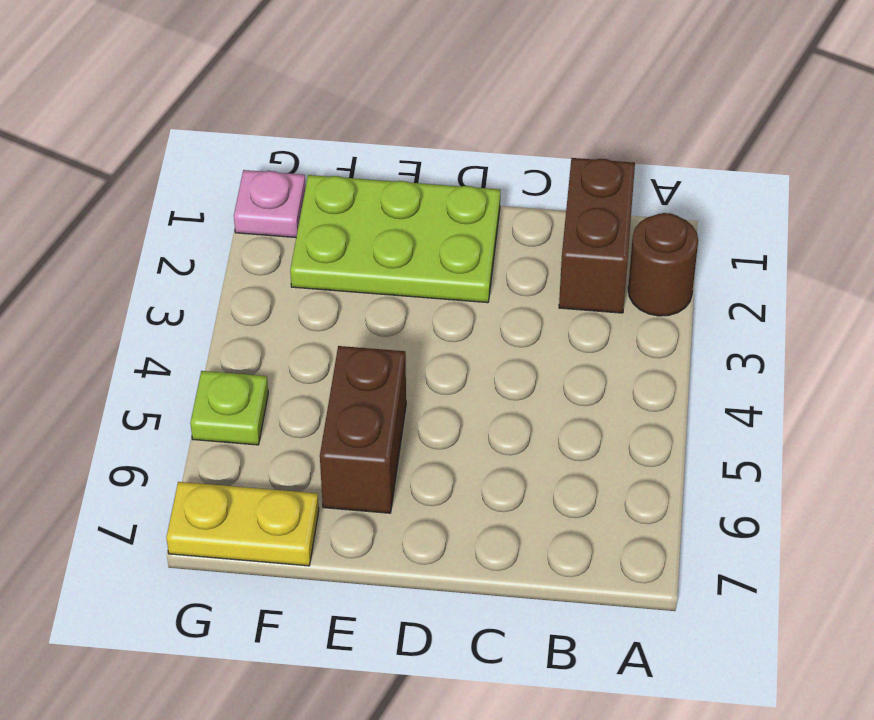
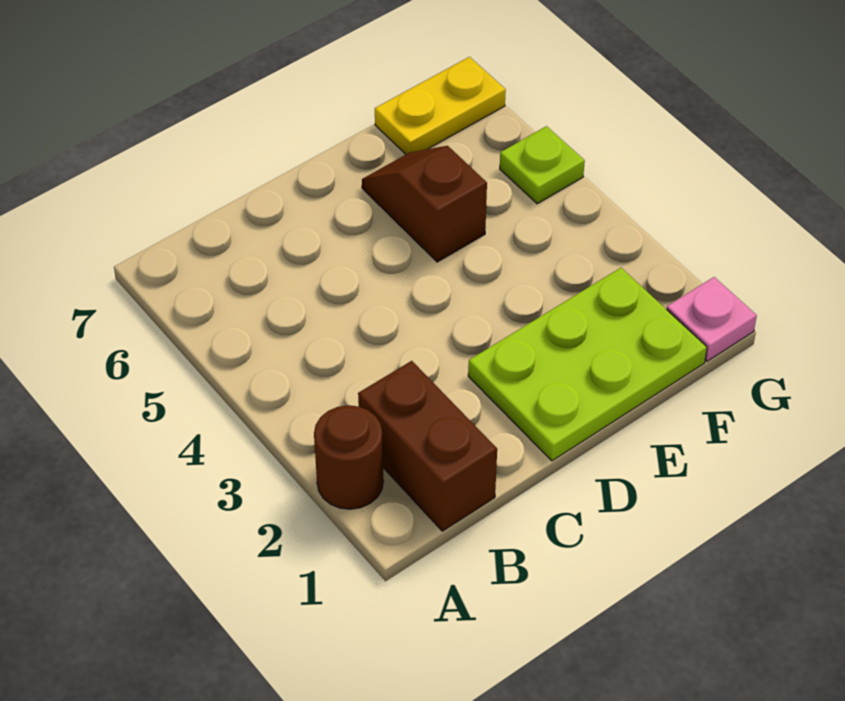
brown 1x2 brick [320,346,406,513] -> brown 1x2 slope [362,146,487,262]

